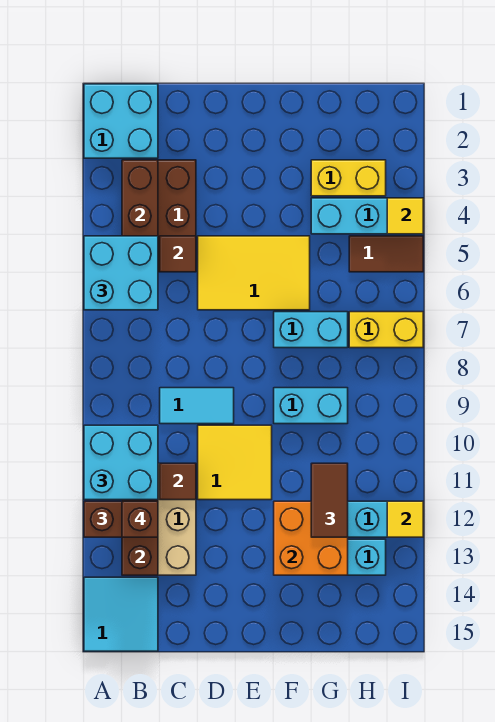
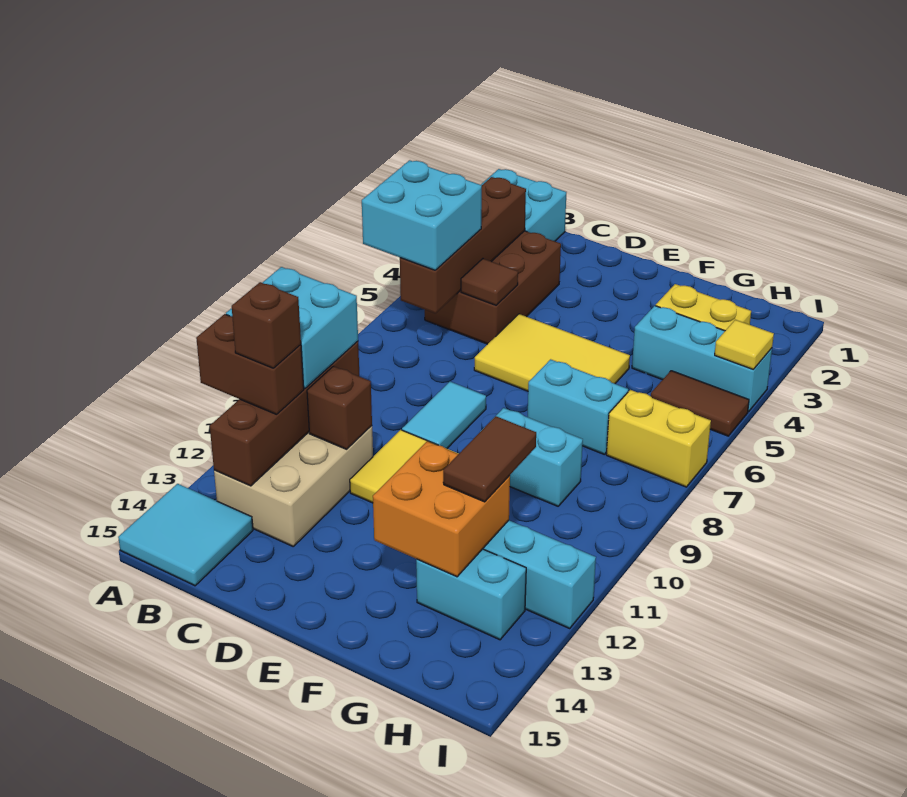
cyan 1x2 tile [160,388,234,424] -> cyan 1x2 tile turned to [402,381,486,449]
brown 1x1 tile [160,463,196,500] -> brown 1x1 brick [307,366,372,449]
yellow 1x1 tile [387,501,423,537] -> none

